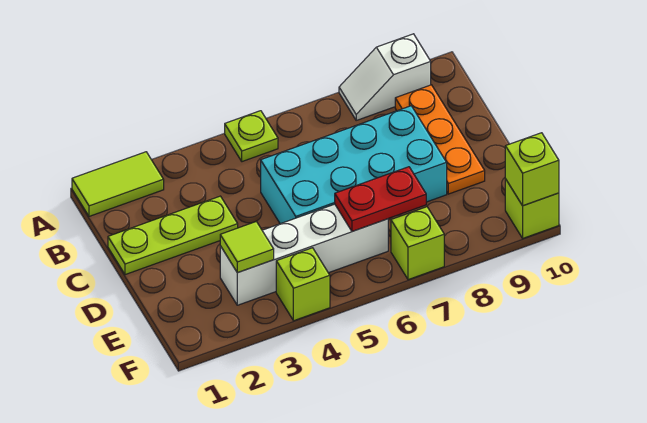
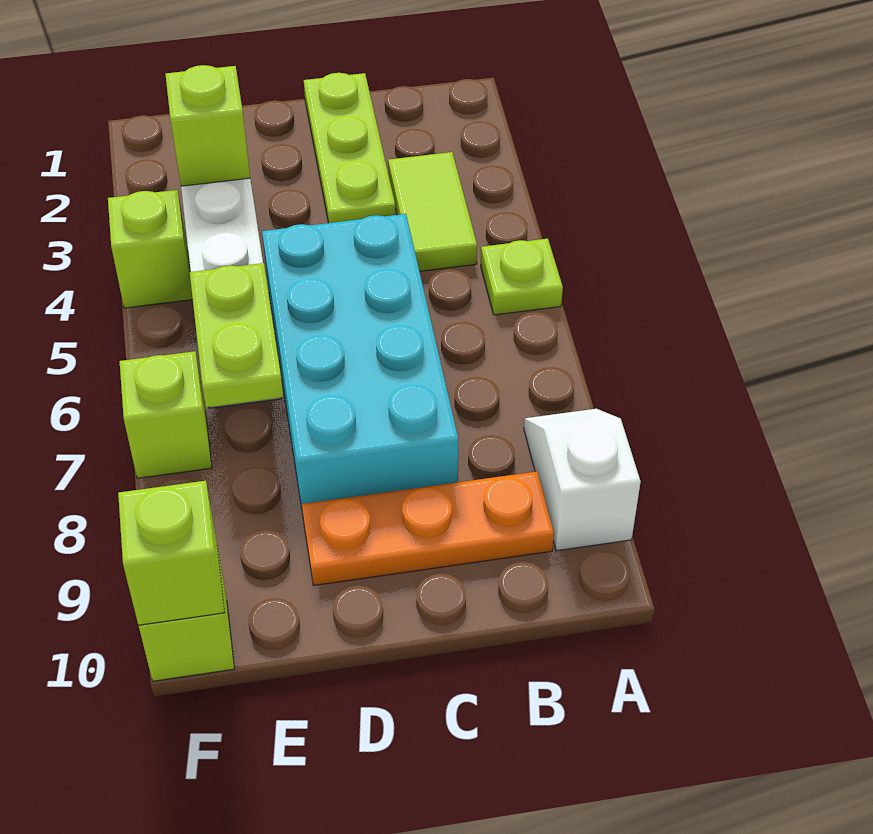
lime 1x2 tile [72,152,164,216] -> lime 1x2 tile moved to [388,152,477,271]
lime 1x1 tile [220,222,274,273] -> lime 1x1 brick [165,65,250,186]
red 1x2 plate [335,167,426,231] -> lime 1x2 plate [190,263,283,407]

